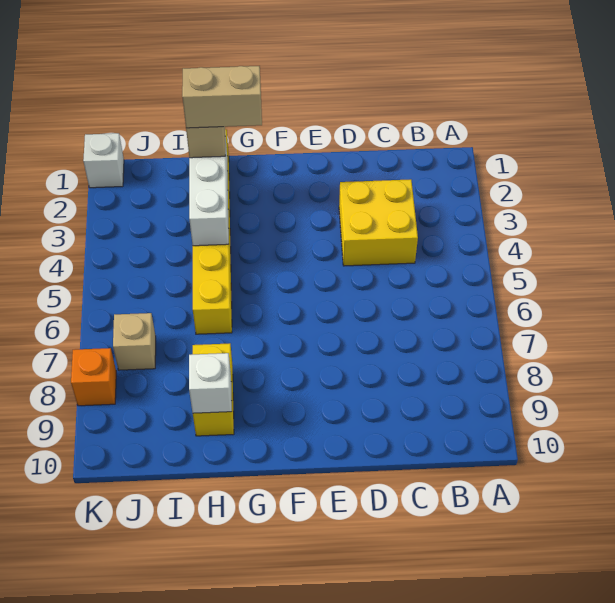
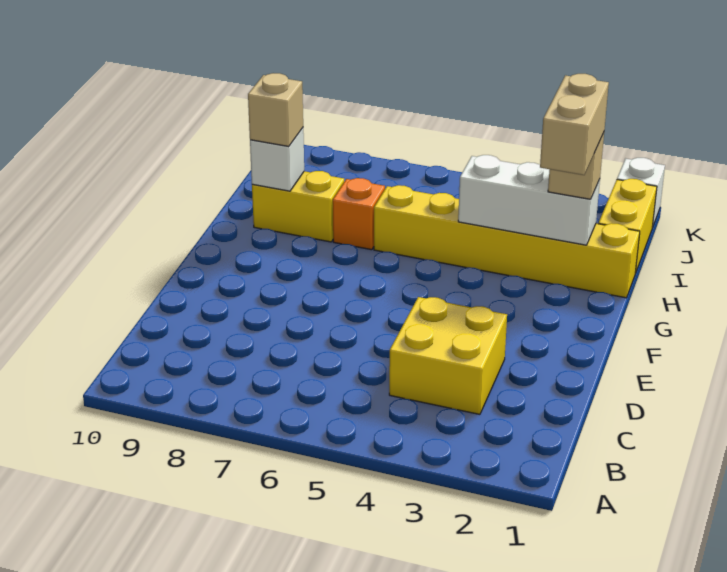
none -> yellow 1x2 brick [598,179,657,273]
tan 1x1 brick [113,313,156,370] -> tan 1x1 brick moved to [248,73,303,146]
orange 1x1 brick [71,348,116,406] -> orange 1x1 brick moved to [333,178,385,250]

